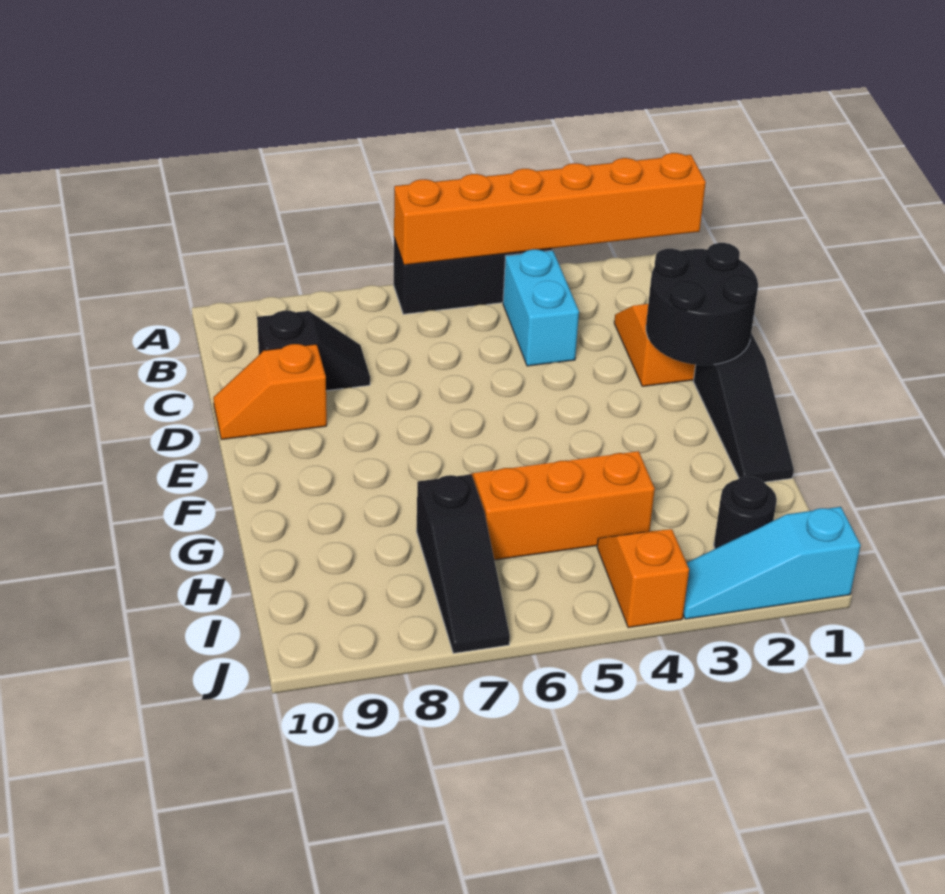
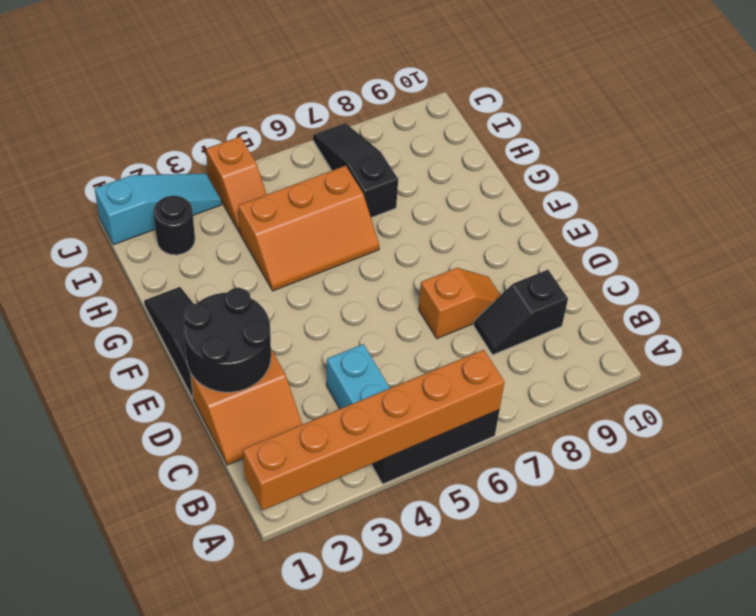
orange 1x2 slope [213,344,327,440] -> orange 1x2 slope moved to [419,268,501,339]

